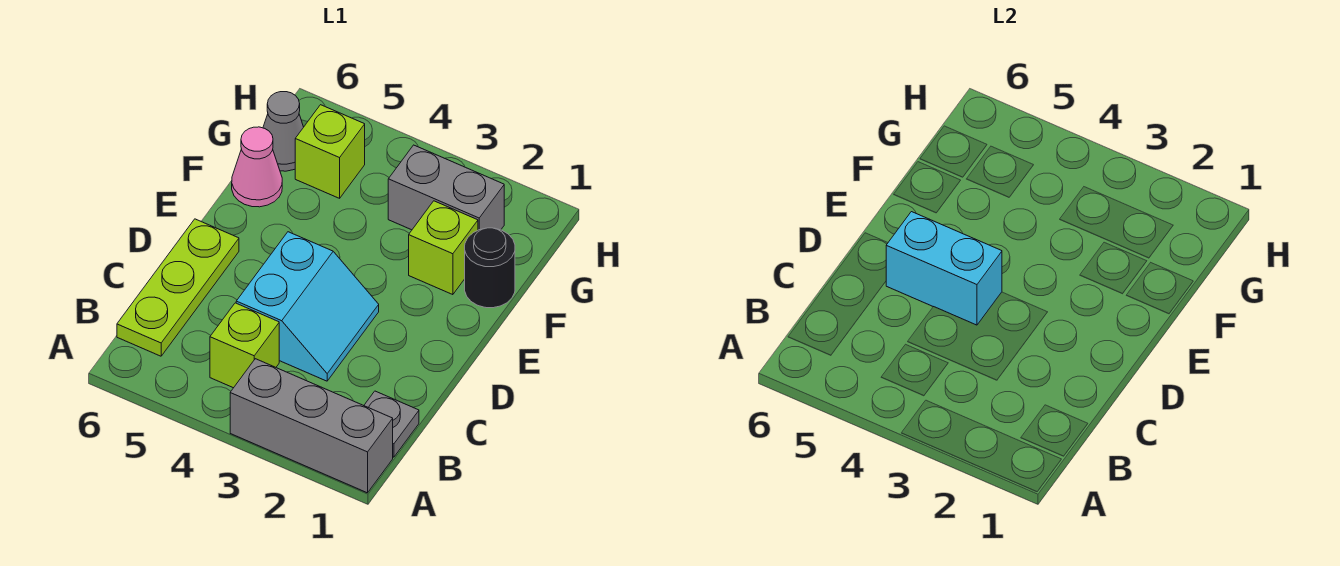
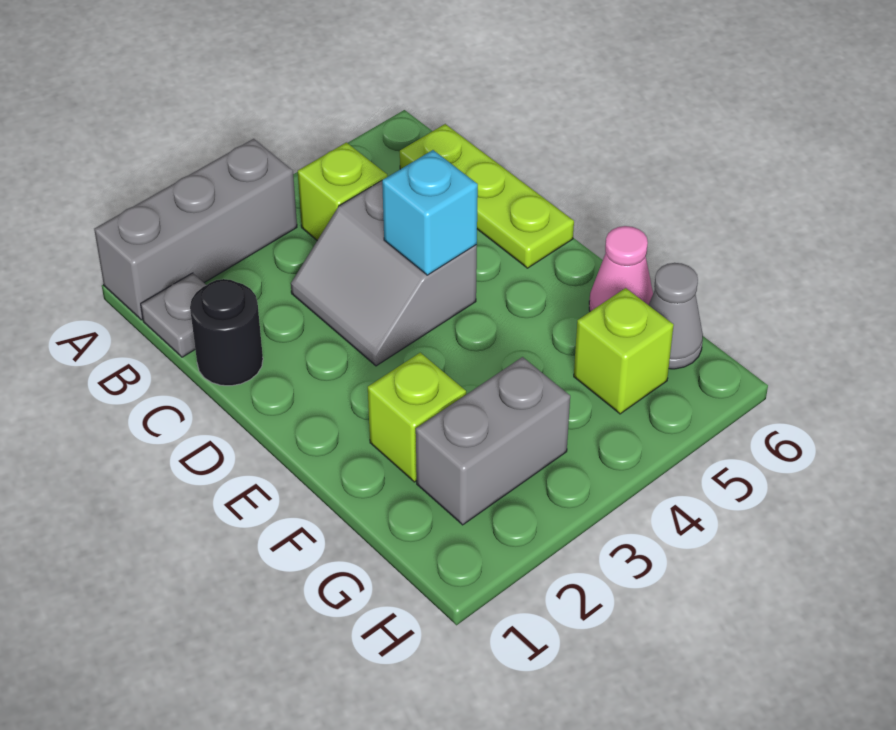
cyan 2x2 slope [236,232,379,381] -> grey 2x2 slope [291,181,477,366]
cyan 1x2 brick [886,212,1002,325] -> cyan 1x1 brick [382,150,478,275]
black 1x1 round brick [465,228,515,308] -> black 1x1 round brick moved to [190,279,263,386]

